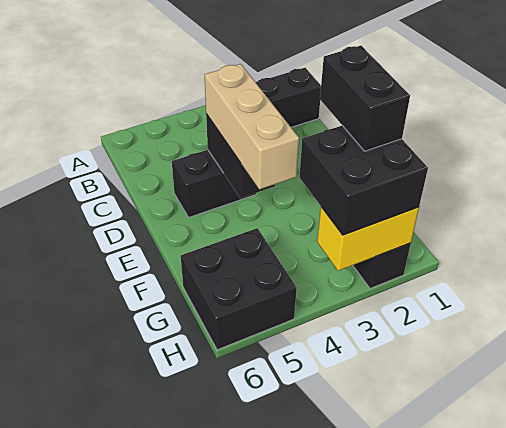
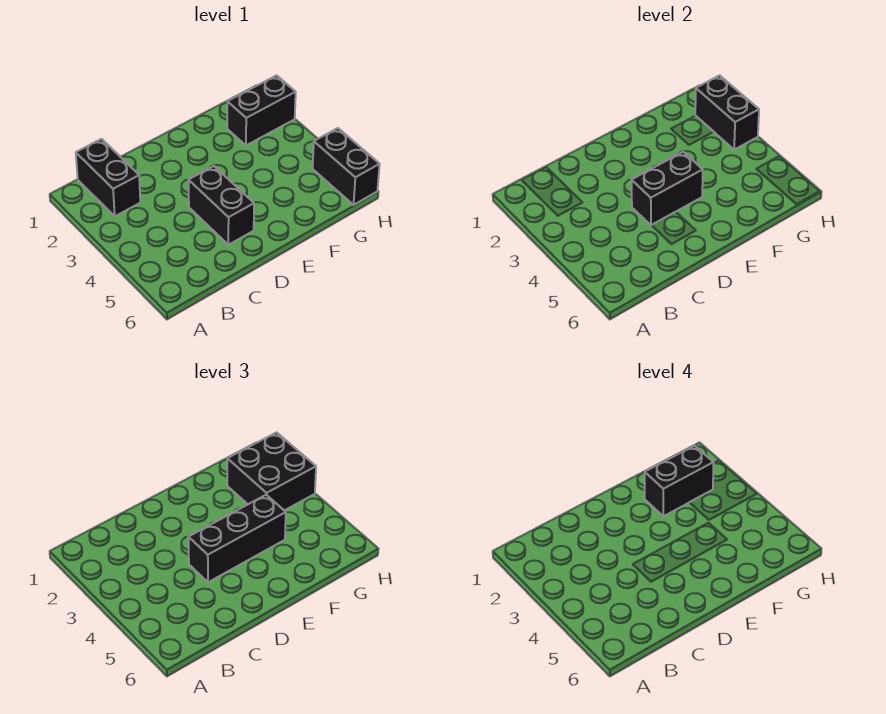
tan 1x3 brick [205,64,299,189] -> black 1x3 brick [188,495,286,582]
black 2x2 brick [181,228,297,350] -> black 1x2 brick [313,128,380,205]
yellow 1x2 brick [317,207,419,271] -> black 1x2 brick [695,75,759,150]

